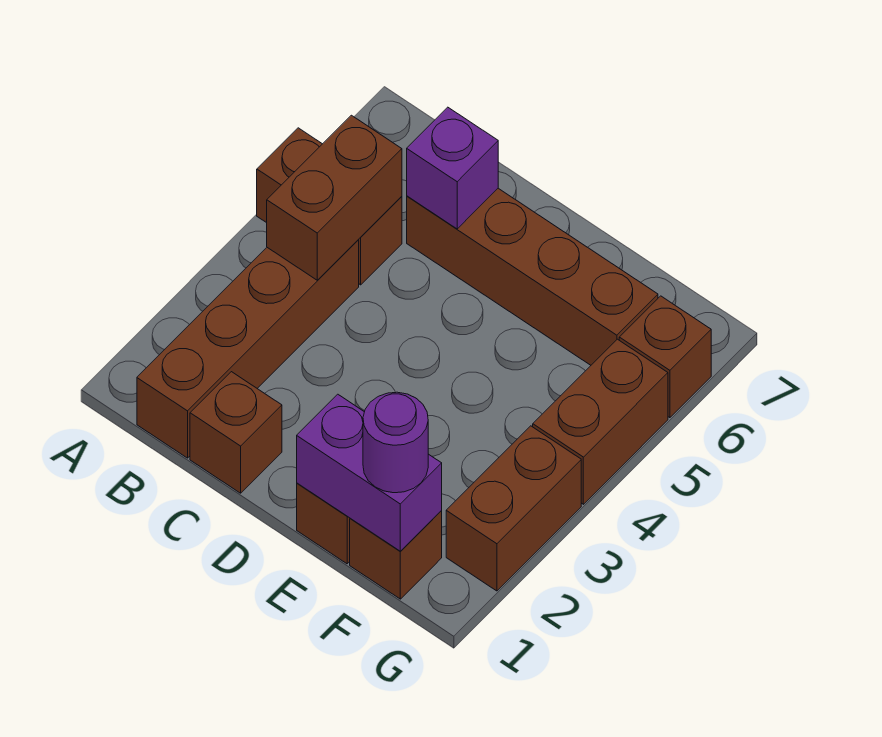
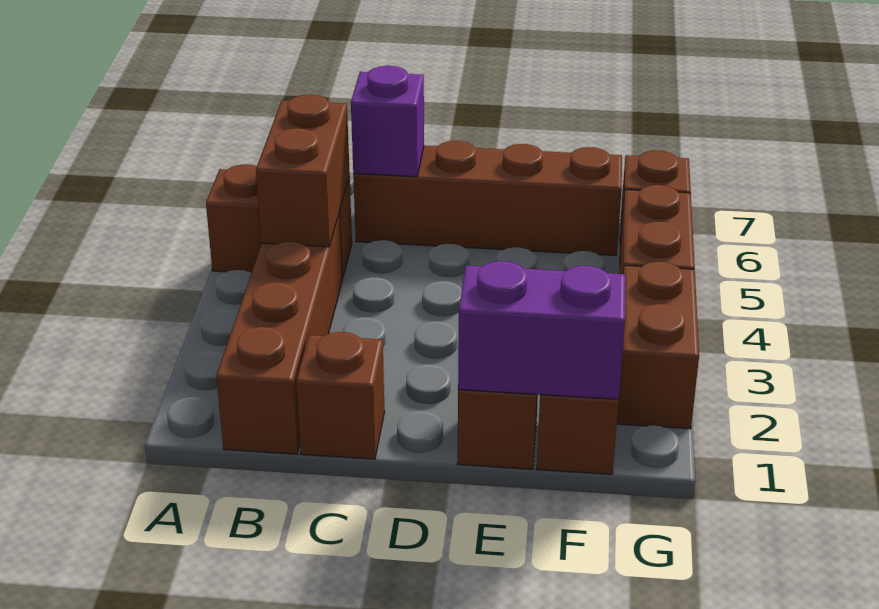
purple 1x1 round brick [363,392,428,493] -> none

